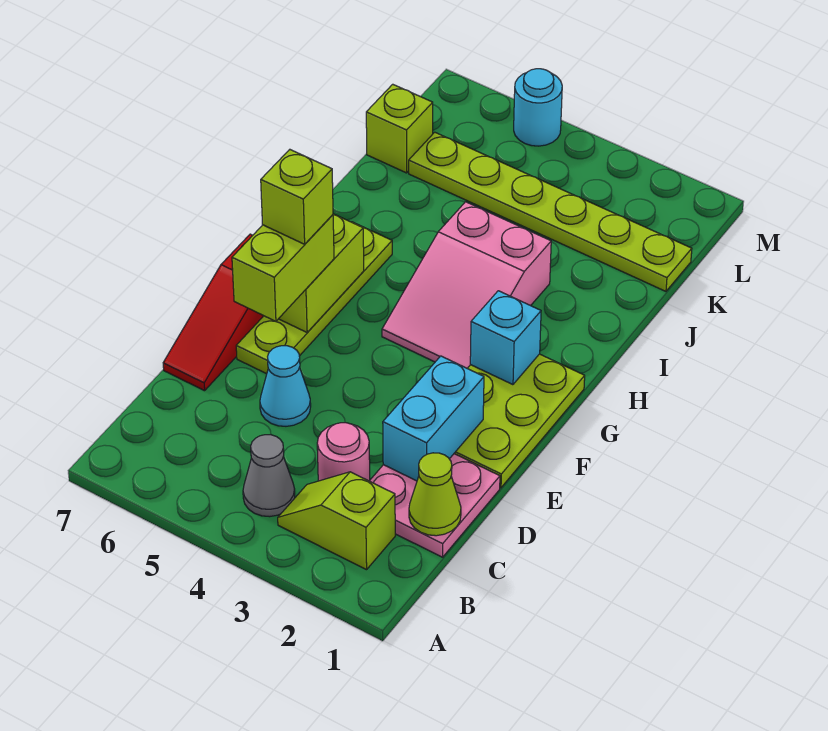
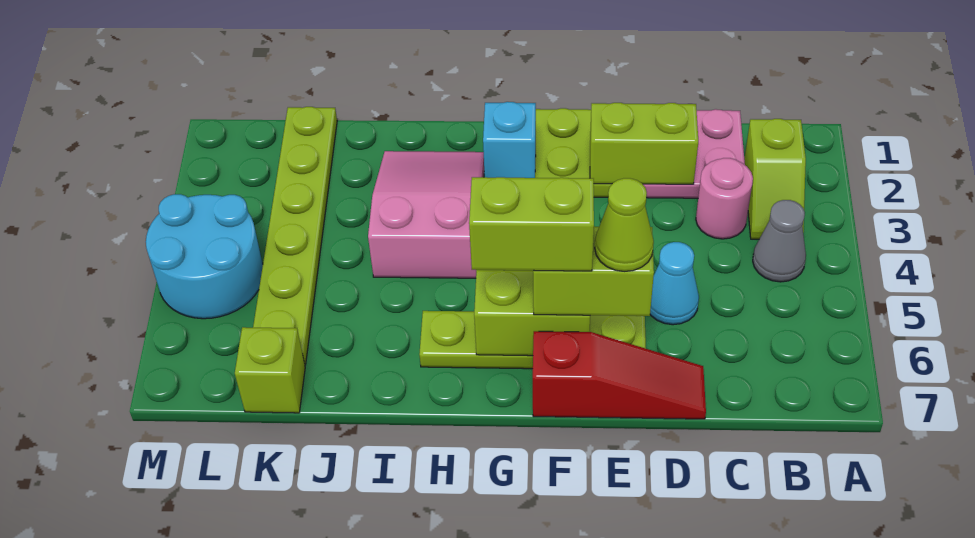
lime 1x1 cone [409,453,461,536] -> lime 1x1 cone moved to [595,178,654,271]
cyan 1x2 brick [383,356,484,481] -> lime 1x2 brick [590,103,698,184]
lime 1x1 brick [261,150,333,244] -> lime 1x2 brick [469,177,594,271]
pink 2x3 slope [382,202,551,368] -> pink 2x3 slope turned to [368,151,484,278]
cyan 1x1 round brick [514,69,562,146] -> cyan 2x2 round brick [146,194,263,319]

